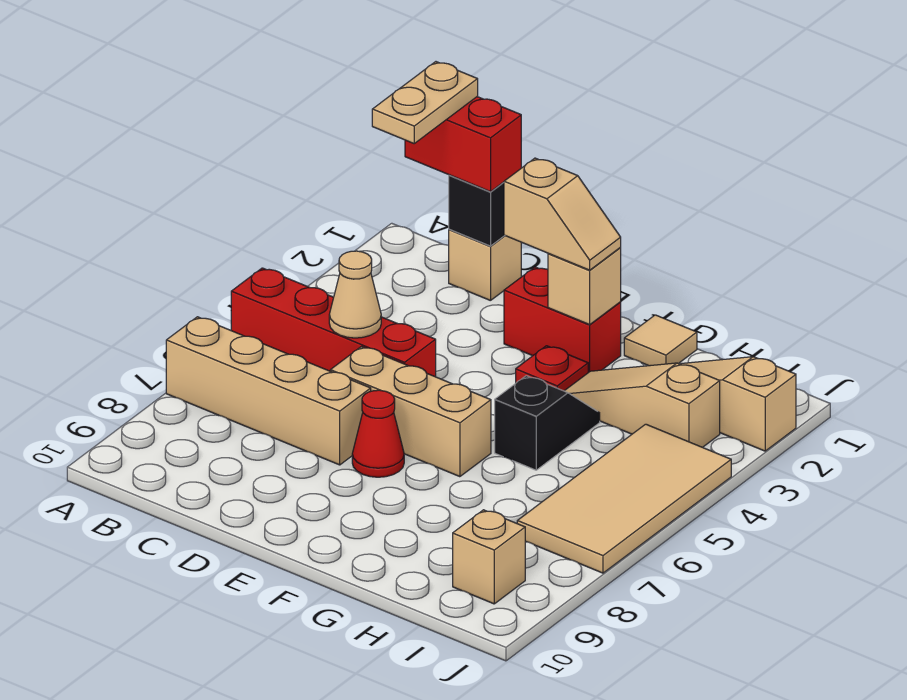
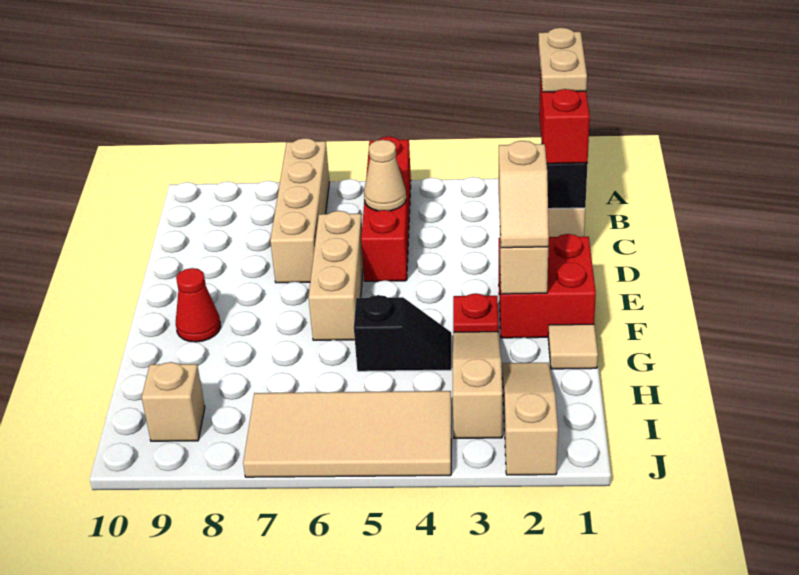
tan 1x2 plate [372,62,478,143] -> tan 1x2 plate turned to [538,28,587,92]
red 1x2 brick [504,267,621,373] -> red 2x2 brick [499,234,596,338]
red 1x1 cone [352,390,404,477] -> red 1x1 cone moved to [176,268,221,342]

